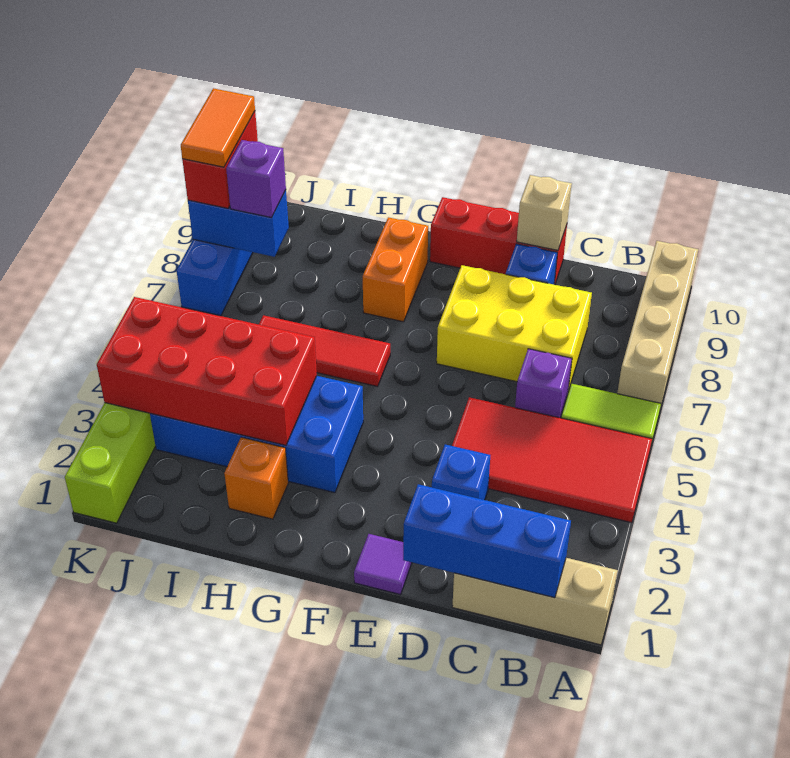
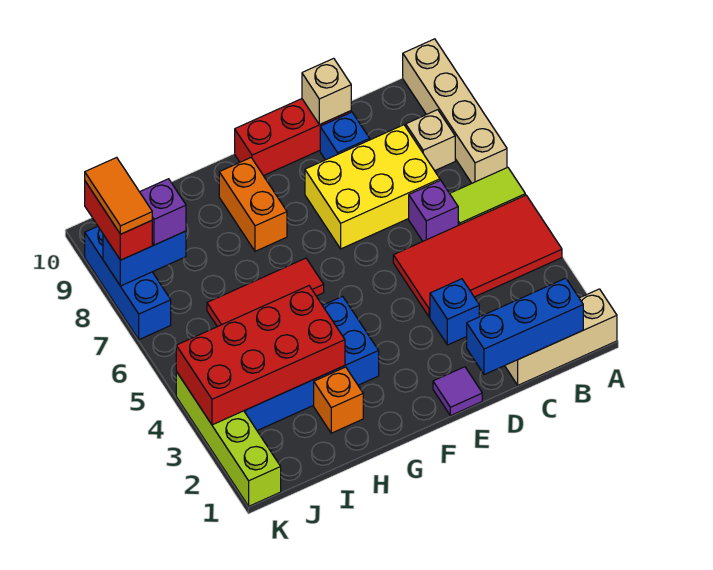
none -> tan 1x1 brick [406,110,455,171]

